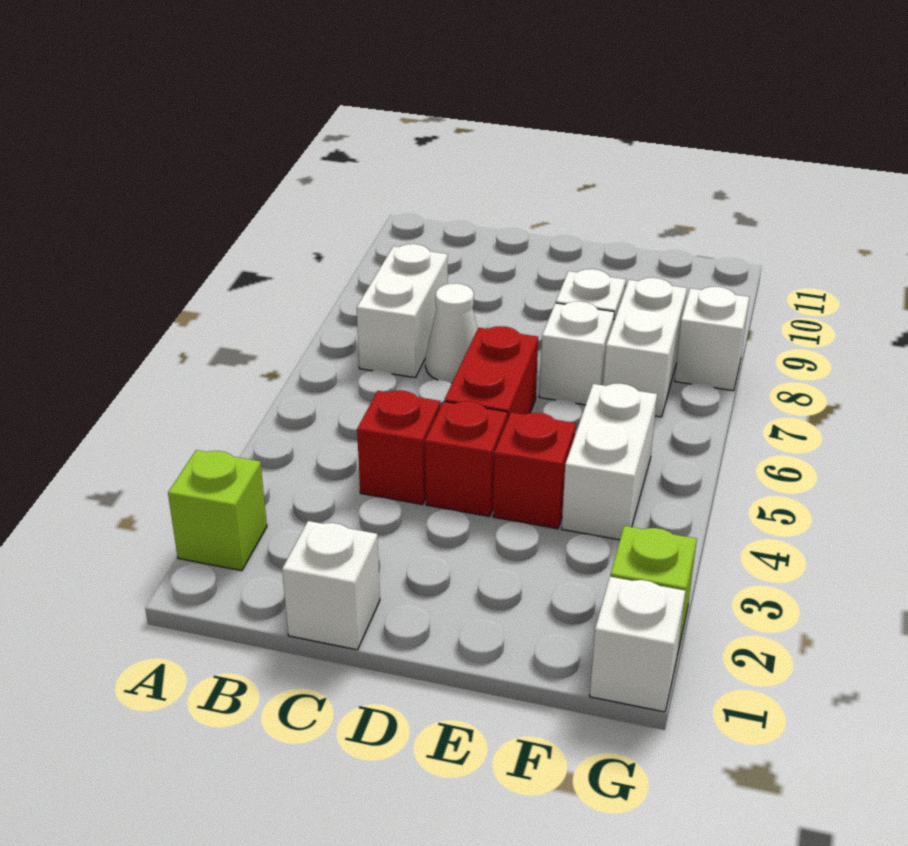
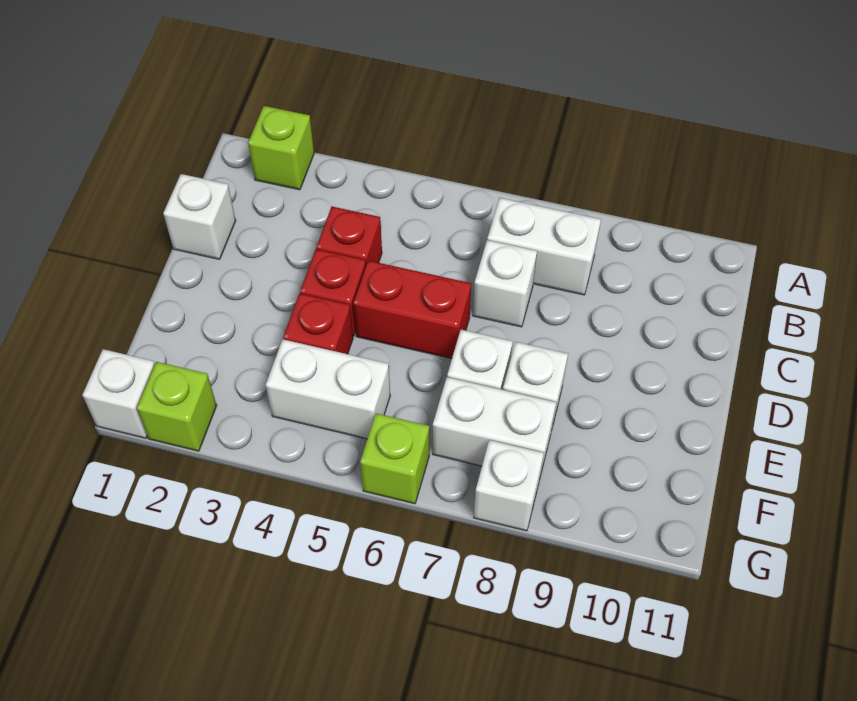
white 1x1 cone [425,283,477,383] -> white 1x1 brick [473,240,537,327]
none -> lime 1x1 brick [360,413,429,504]

